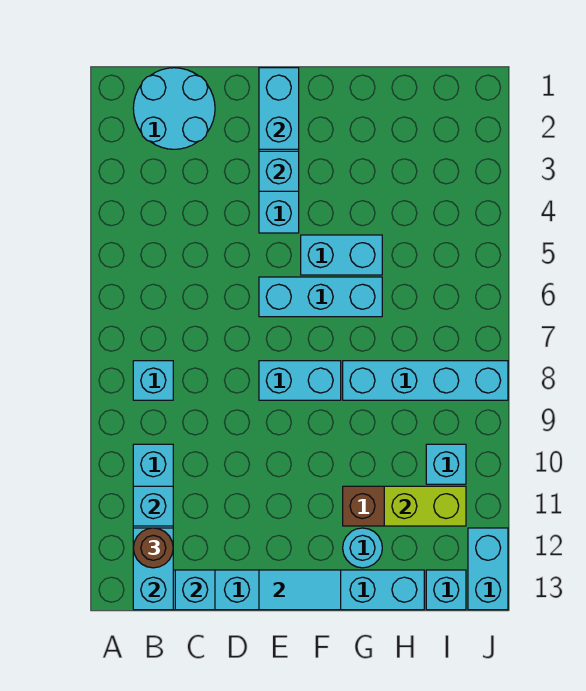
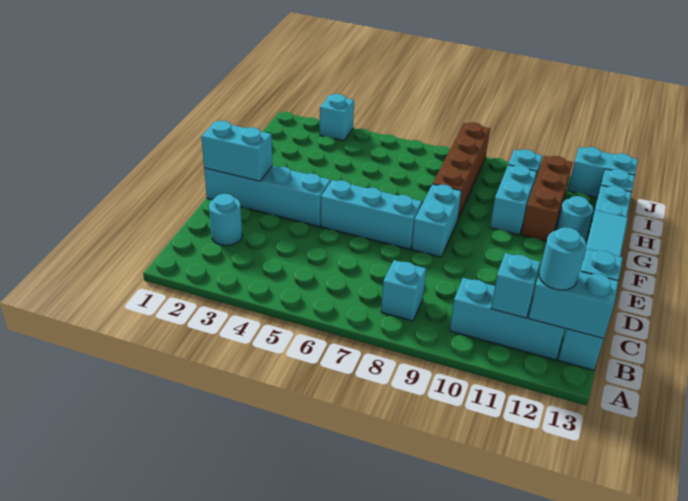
cyan 2x2 round brick [133,68,215,149] -> cyan 1x1 round brick [209,194,242,245]
brown 1x1 round brick [133,528,173,568] -> cyan 1x1 round brick [539,227,587,290]
cyan 1x1 brick [259,151,299,191] -> cyan 1x1 brick moved to [320,94,354,141]
cyan 1x3 brick [259,277,382,317] -> cyan 1x3 brick turned to [321,180,422,249]
cyan 1x2 brick [301,235,382,275] -> cyan 1x2 brick moved to [490,165,537,235]
cyan 1x4 brick [343,361,508,400] -> brown 1x4 brick [433,122,490,219]
lime 1x2 brick [384,486,466,526] -> none

